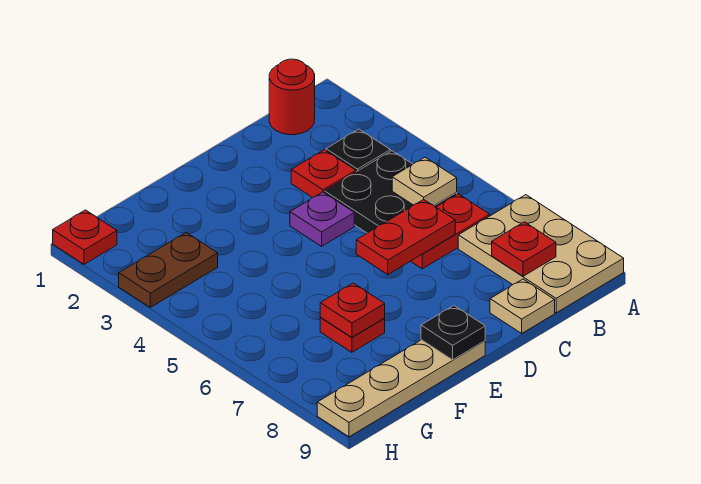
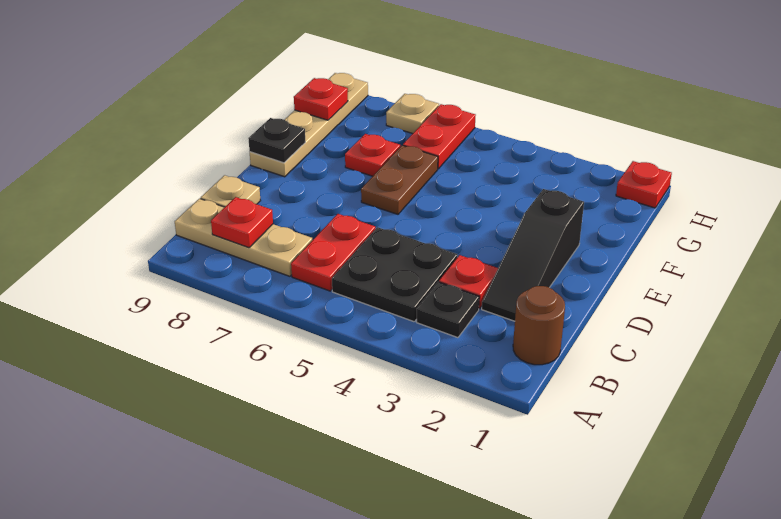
tan 2x3 plate [458,195,624,313] -> tan 1x3 plate [175,199,312,276]
red 1x1 round brick [269,59,315,135] -> brown 1x1 round brick [513,286,565,365]
tan 1x1 plate [392,157,457,205] -> tan 1x1 plate moved to [386,94,439,134]
none -> black 1x3 slope [482,189,584,321]
red 1x2 plate [356,199,455,274] -> red 1x2 plate moved to [403,104,476,169]
purple 1x1 plate [290,192,354,246] -> none
red 1x1 plate [320,283,385,337] -> red 1x1 plate moved to [294,78,348,120]
brown 1x2 plate [119,233,218,307] -> brown 1x2 plate moved to [361,145,438,214]

